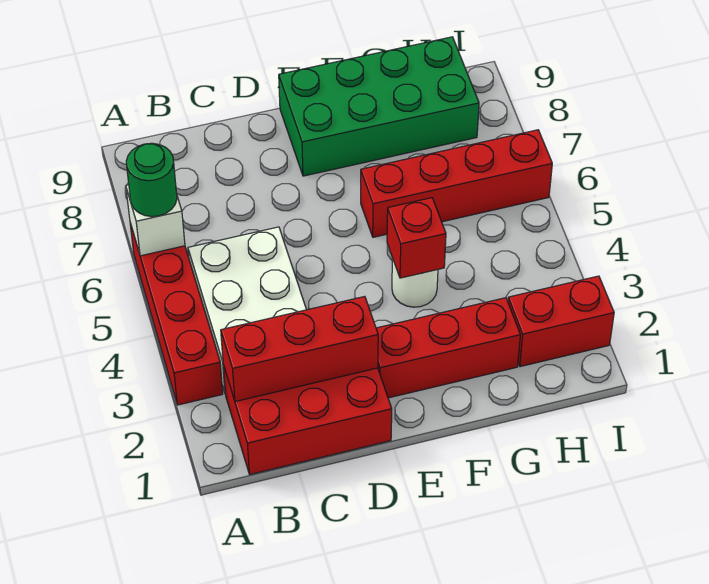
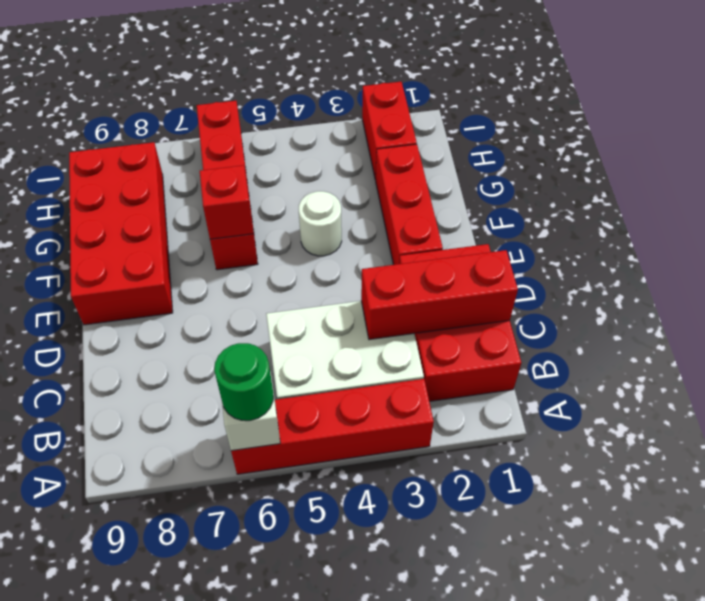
red 1x3 brick [221,296,378,402] -> red 1x3 brick turned to [361,250,518,340]
green 2x4 brick [279,37,479,176] -> red 2x4 brick [69,142,173,325]
red 1x1 brick [387,198,446,278] -> red 1x1 brick moved to [200,165,254,239]

